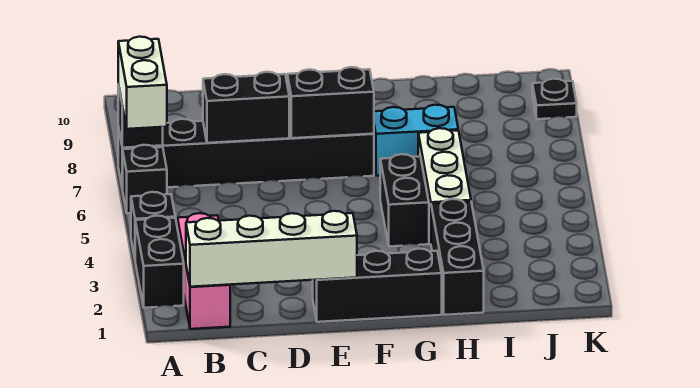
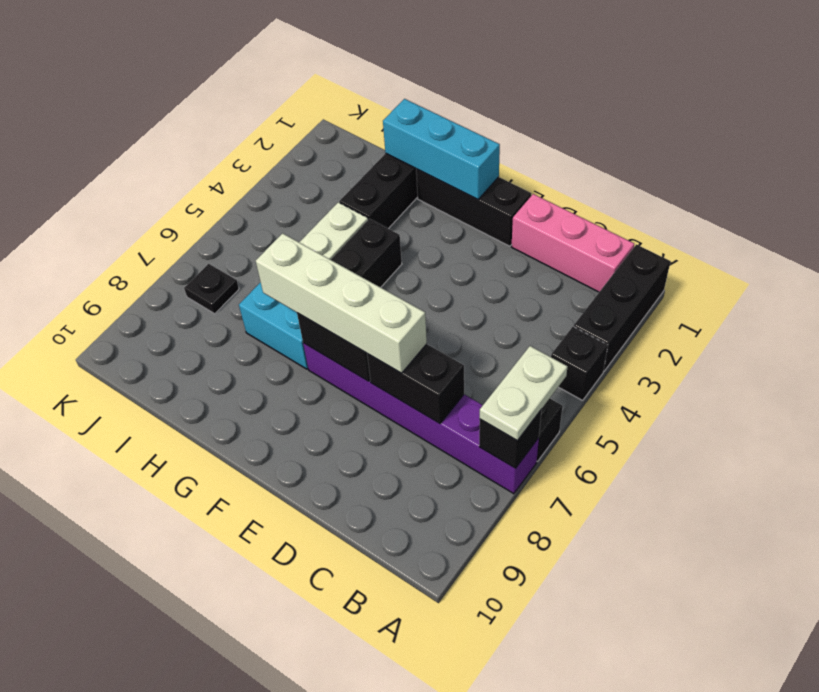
black 1x2 brick [135,216,184,308] -> black 1x3 brick [574,244,670,371]
white 1x2 brick [118,37,167,129] -> white 1x2 plate [480,346,567,441]
black 1x6 brick [118,119,374,190] -> purple 1x6 brick [303,343,539,494]
pink 1x3 brick [178,213,230,329] -> pink 1x3 brick turned to [511,194,634,292]
white 1x4 brick [186,211,357,287] -> white 1x4 brick moved to [256,233,427,373]
none -> cyan 1x3 brick [383,99,500,199]
black 1x1 plate [532,79,577,119] -> black 1x1 plate moved to [184,264,239,314]

